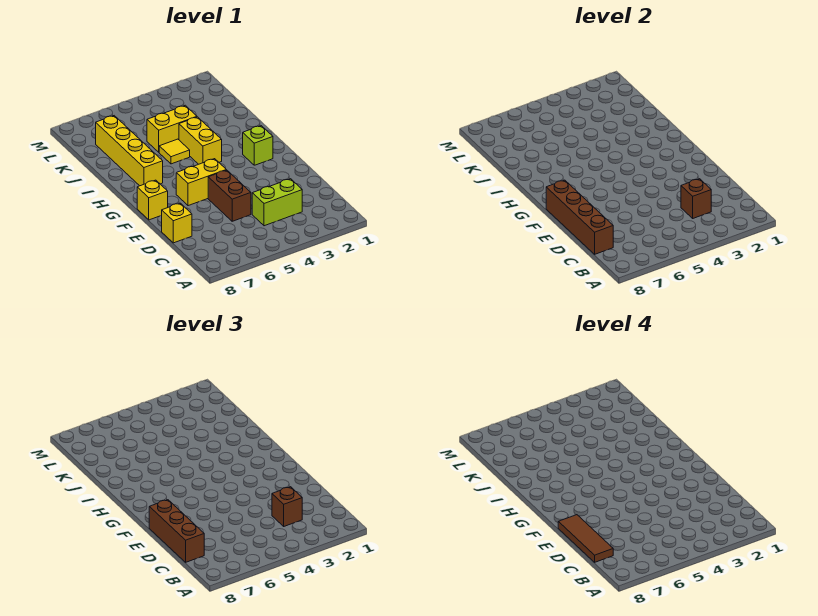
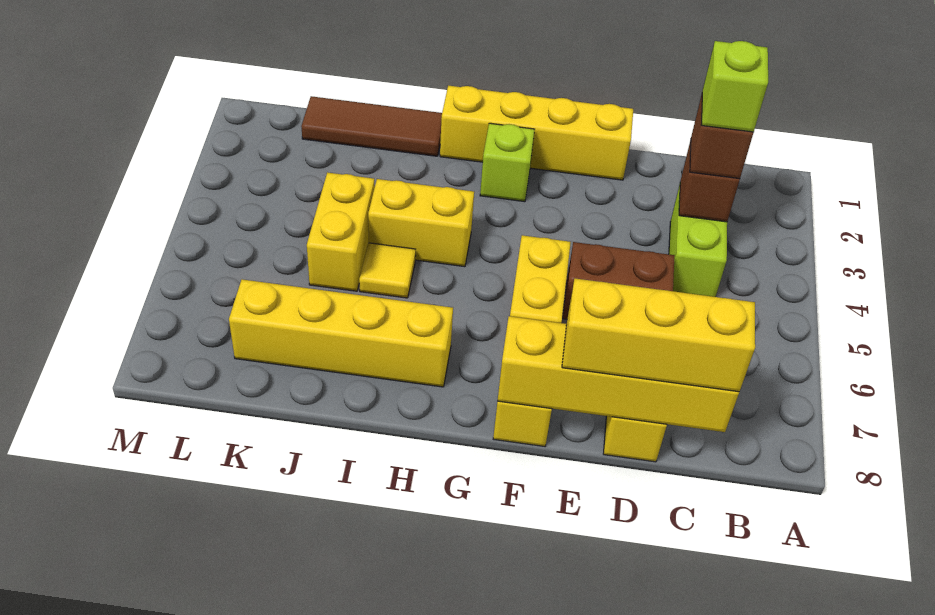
none -> lime 1x1 brick [701,41,768,132]
brown 1x4 brick [546,180,613,254] -> yellow 1x4 brick [498,316,739,432]
brown 1x3 brick [149,500,204,562] -> yellow 1x3 brick [562,278,755,392]
brown 1x3 tile [558,515,613,562] -> brown 1x3 tile moved to [301,96,442,156]
none -> yellow 1x4 brick [440,85,633,180]

